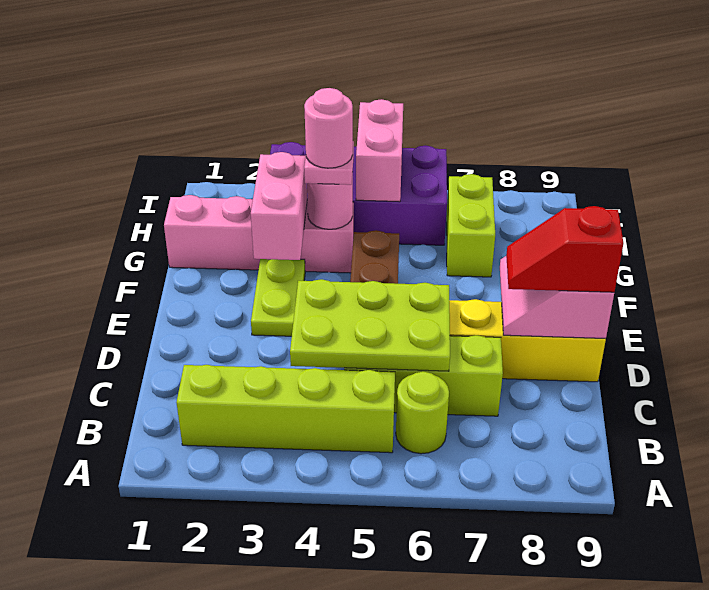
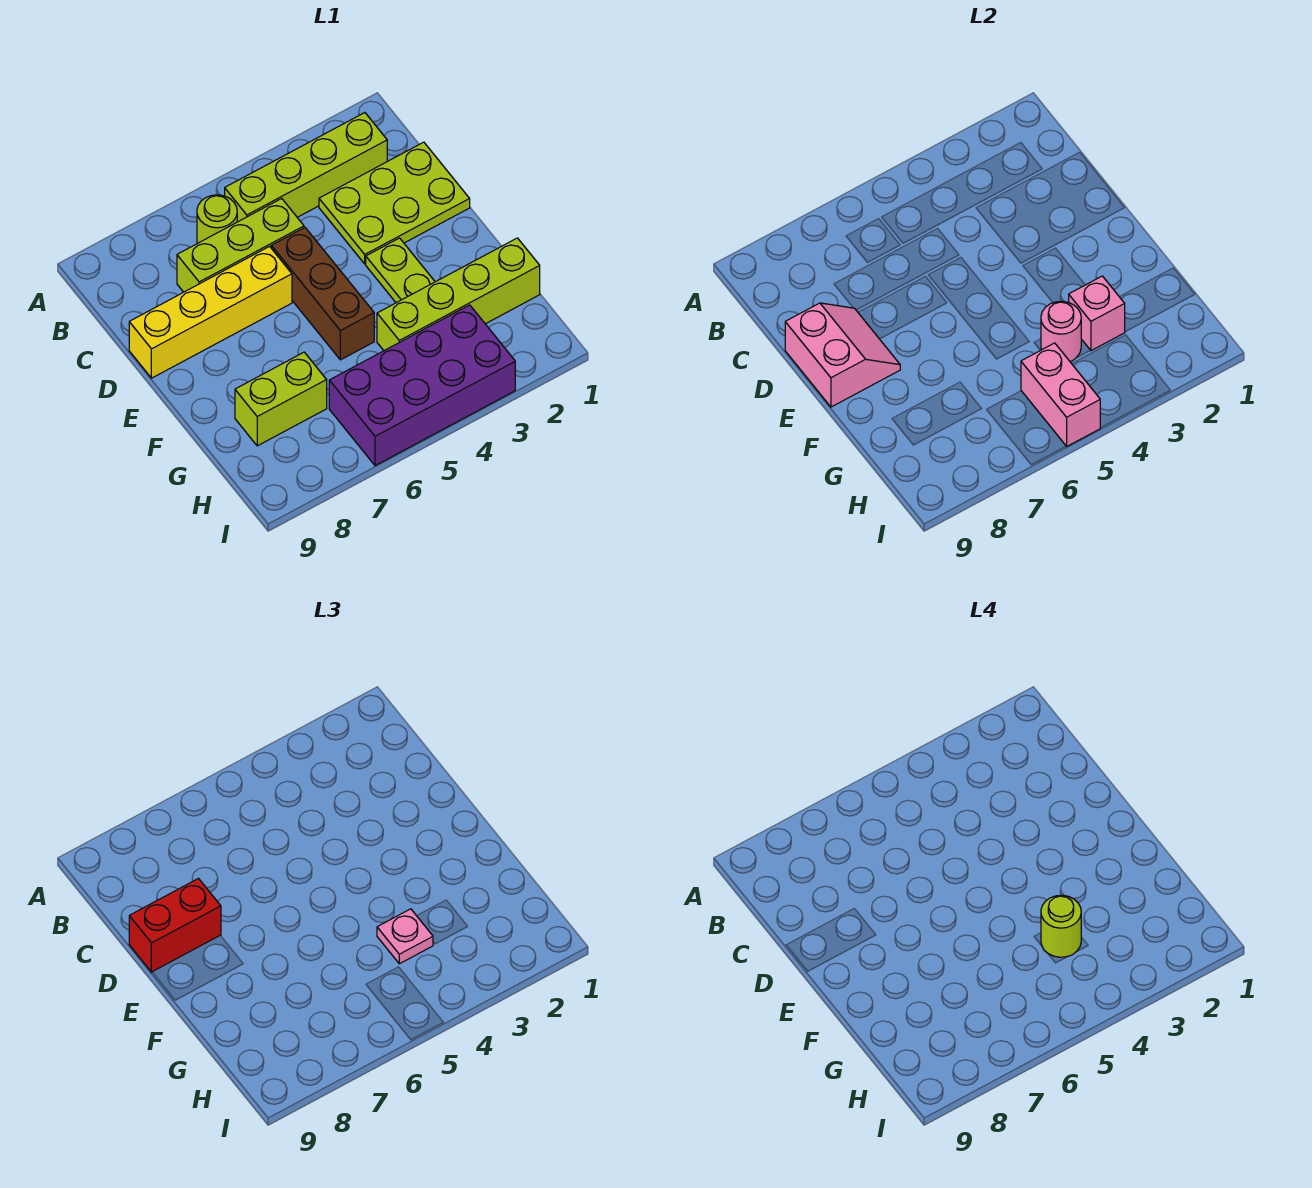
lime 2x3 plate [290,279,450,371] -> lime 2x3 plate moved to [319,142,470,264]
red 1x2 slope [506,206,623,292] -> red 1x2 brick [129,879,221,972]
pink 1x2 brick [251,152,307,260] -> pink 1x1 brick [1069,276,1125,351]
pink 1x4 brick [164,195,354,273] -> lime 1x4 brick [377,238,540,351]
pink 1x1 round brick [304,88,353,168] -> lime 1x1 round brick [1041,895,1081,957]
lime 1x2 brick [446,174,495,277] -> lime 1x2 brick turned to [235,352,327,446]

